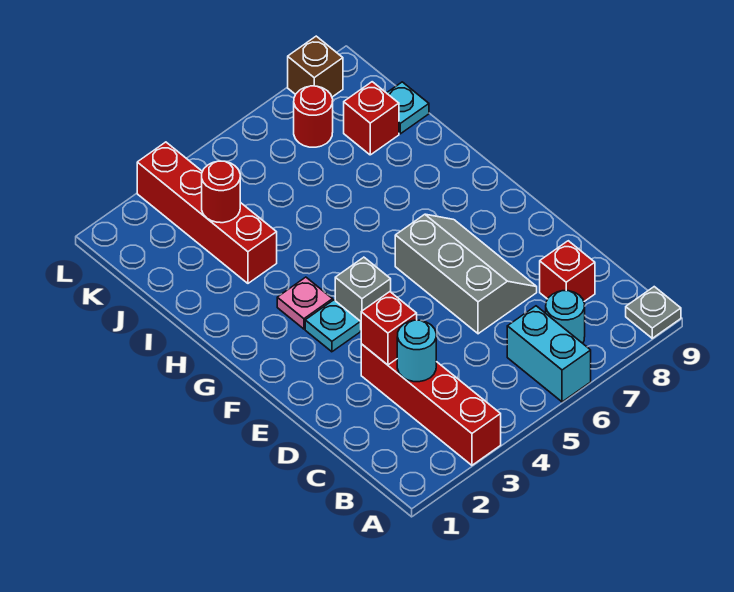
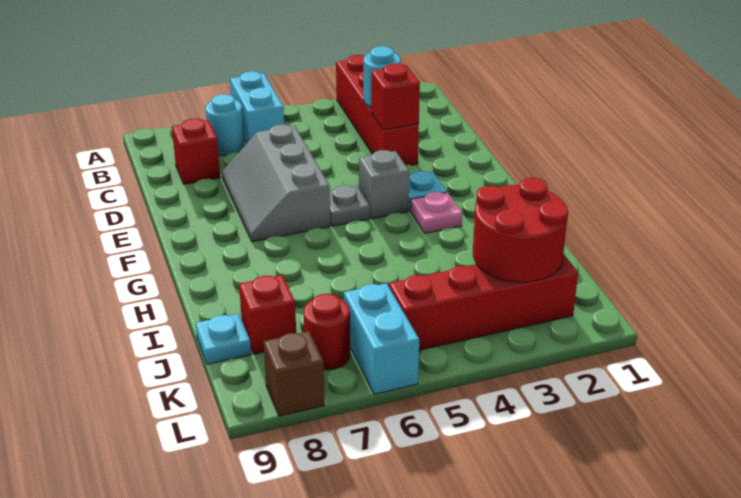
grey 1x1 plate [626,287,681,338] -> grey 1x1 plate moved to [330,185,370,226]
red 1x4 brick [137,142,277,283] -> red 1x4 brick turned to [389,254,578,350]
red 1x1 round brick [202,161,240,223] -> red 2x2 round brick [473,178,568,282]
none -> cyan 1x2 brick [344,283,419,394]

